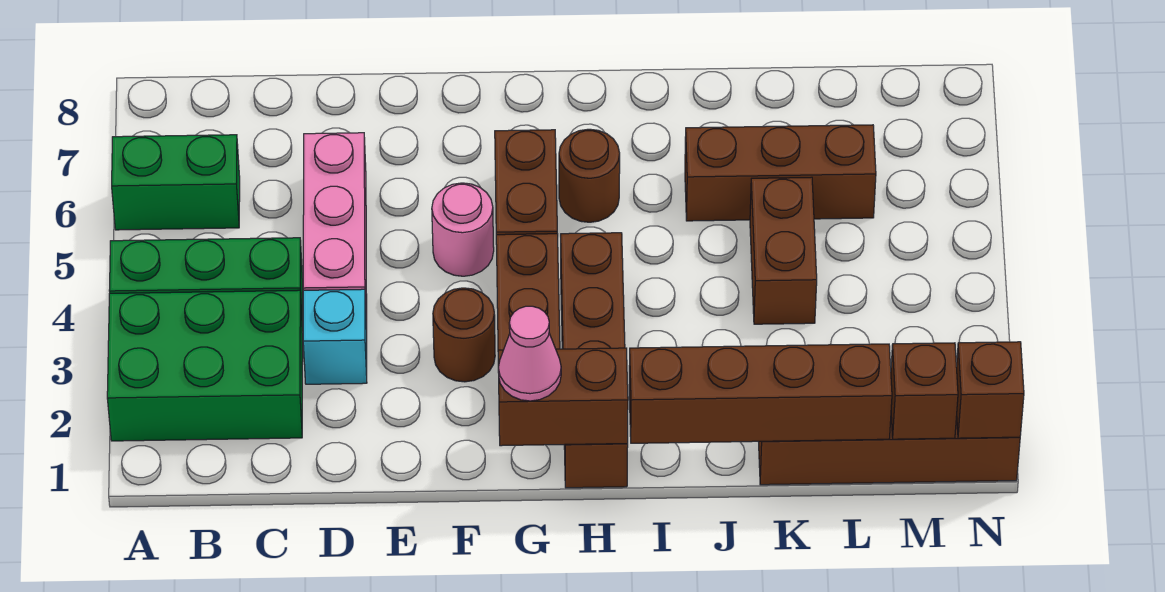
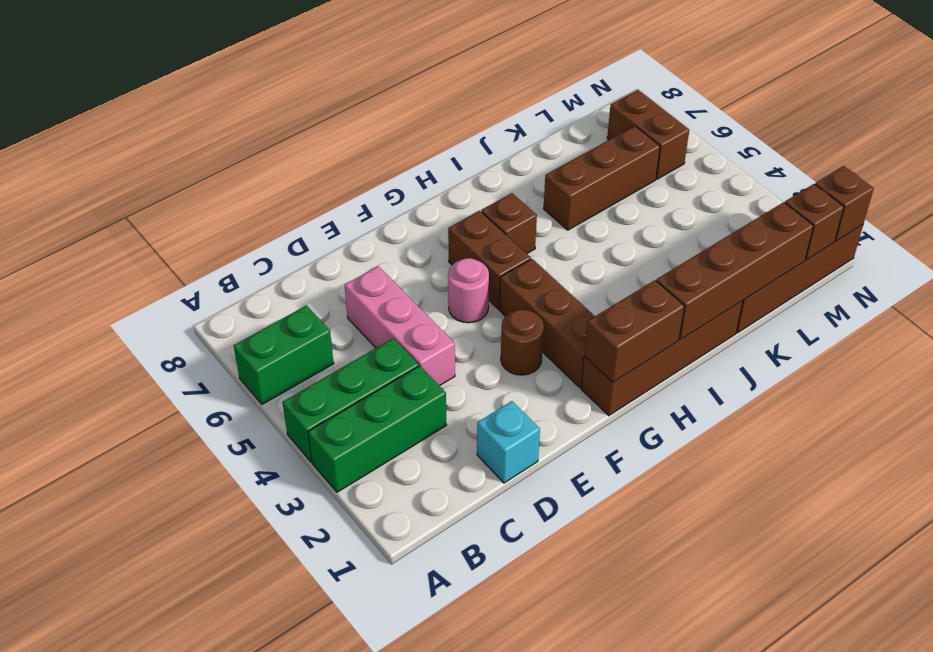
green 2x3 brick [107,290,303,441] -> green 1x3 brick [308,366,446,492]
cyan 1x1 brick [303,289,367,384] -> cyan 1x1 brick moved to [477,401,540,483]
pink 1x1 cone [498,306,561,401] -> none
brown 1x4 brick [561,233,628,488] -> brown 1x4 brick turned to [581,301,743,416]
brown 1x1 round brick [559,129,620,222] -> brown 1x1 brick [481,193,537,253]
brown 1x2 brick [750,177,817,324] -> brown 1x2 brick moved to [607,90,689,179]

